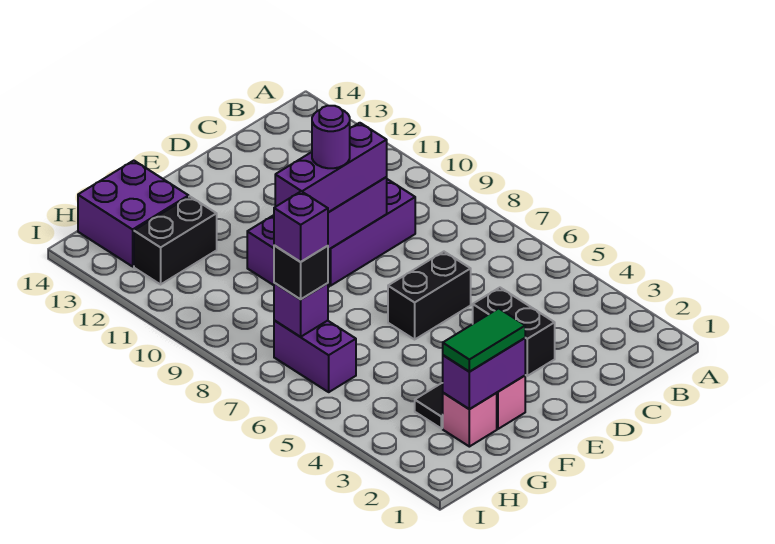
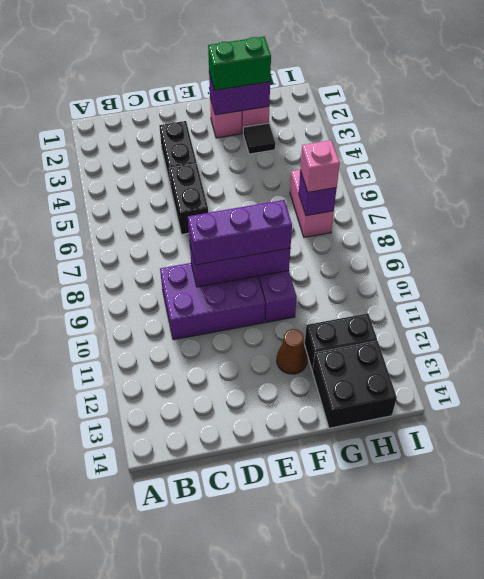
black 1x2 brick [388,252,471,339] -> black 1x2 brick turned to [169,164,208,234]
purple 1x1 round brick [312,106,350,168] -> none
green 1x2 tile [443,308,525,372] -> green 1x2 brick [208,36,271,90]
none -> brown 1x1 cone [277,329,308,374]
purple 2x2 brick [78,161,189,266] -> black 2x2 brick [313,341,397,428]
purple 1x2 brick [274,320,356,392] -> pink 1x2 brick [290,170,334,237]
black 1x1 brick [274,245,328,299] -> pink 1x1 brick [300,140,340,192]
purple 1x1 brick [274,191,328,262] -> none

